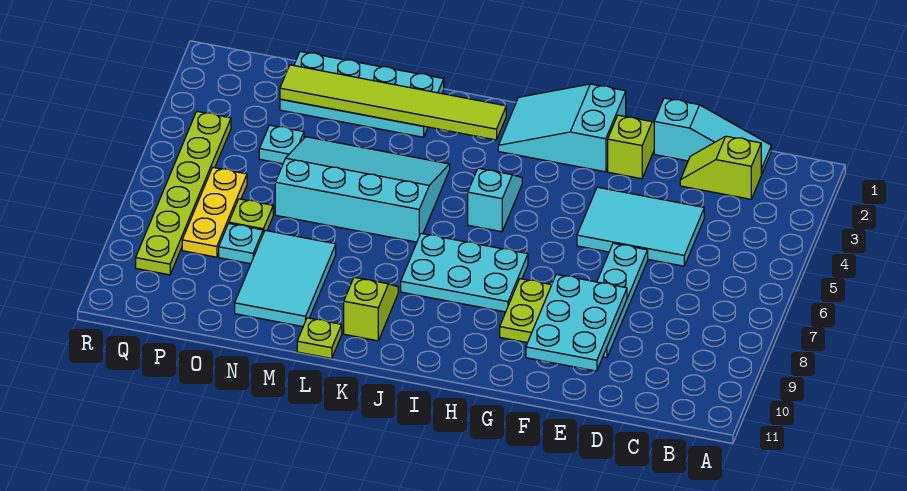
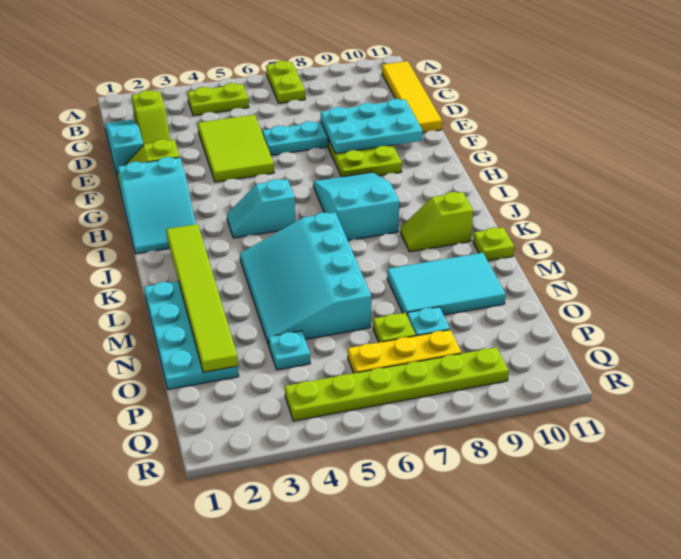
none -> lime 1x2 plate [266,61,305,103]
none -> lime 1x2 plate [188,83,249,116]
none -> yellow 1x4 tile [382,61,442,133]
cyan 2x3 tile [577,187,704,266] -> lime 2x3 tile [198,115,274,182]
cyan 2x3 plate [401,233,528,312] -> cyan 2x3 slope [313,172,399,240]

